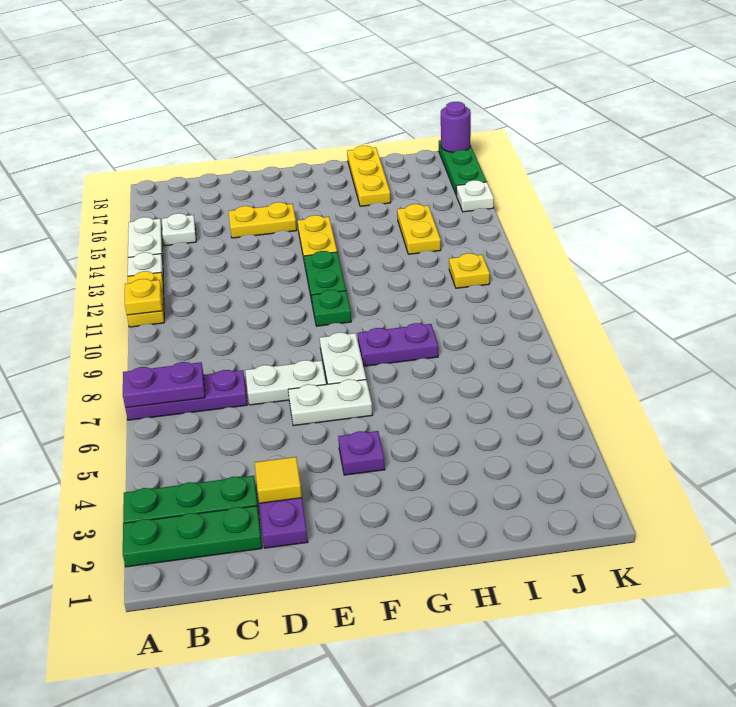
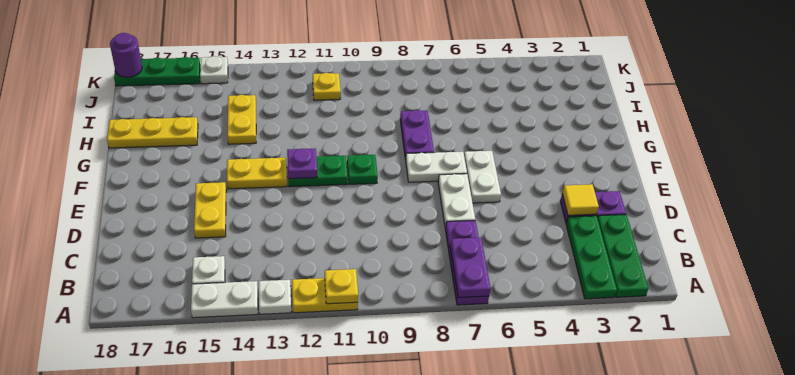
purple 1x1 plate [338,431,385,475] -> purple 1x1 plate moved to [287,148,317,179]
yellow 1x2 plate [397,204,441,254] -> yellow 1x2 plate turned to [228,95,256,144]

